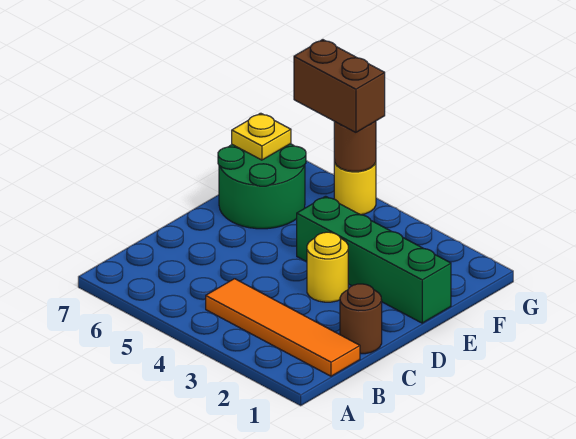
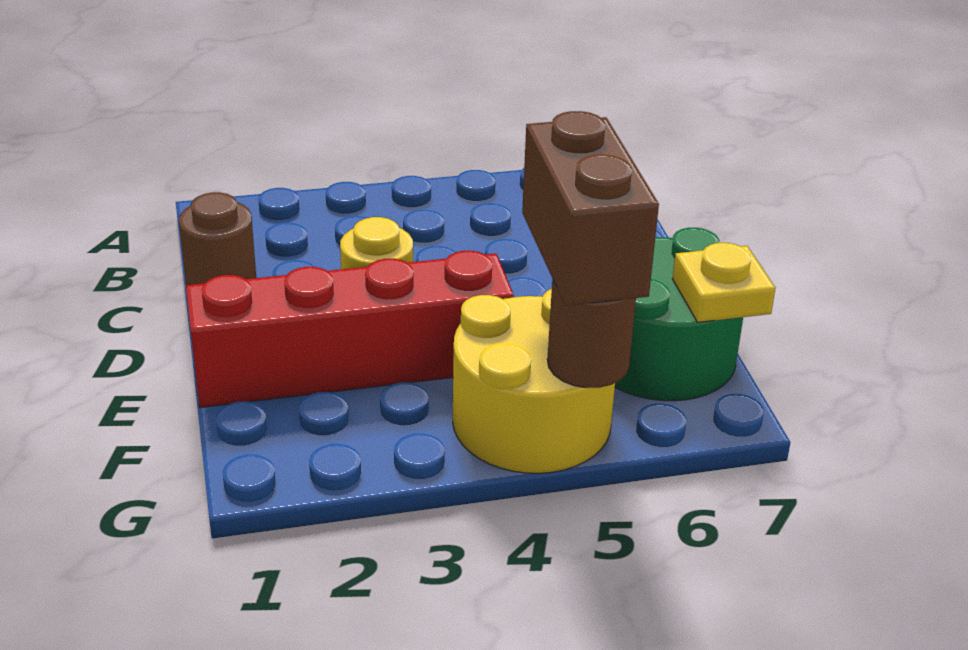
orange 1x4 tile [206,279,360,376] -> none
green 1x4 brick [297,196,451,323] -> red 1x4 brick [186,251,514,407]
yellow 1x1 round brick [334,160,376,215] -> yellow 2x2 round brick [453,289,615,473]
brown 1x2 brick [294,40,385,132] -> brown 1x2 brick turned to [522,111,659,306]

